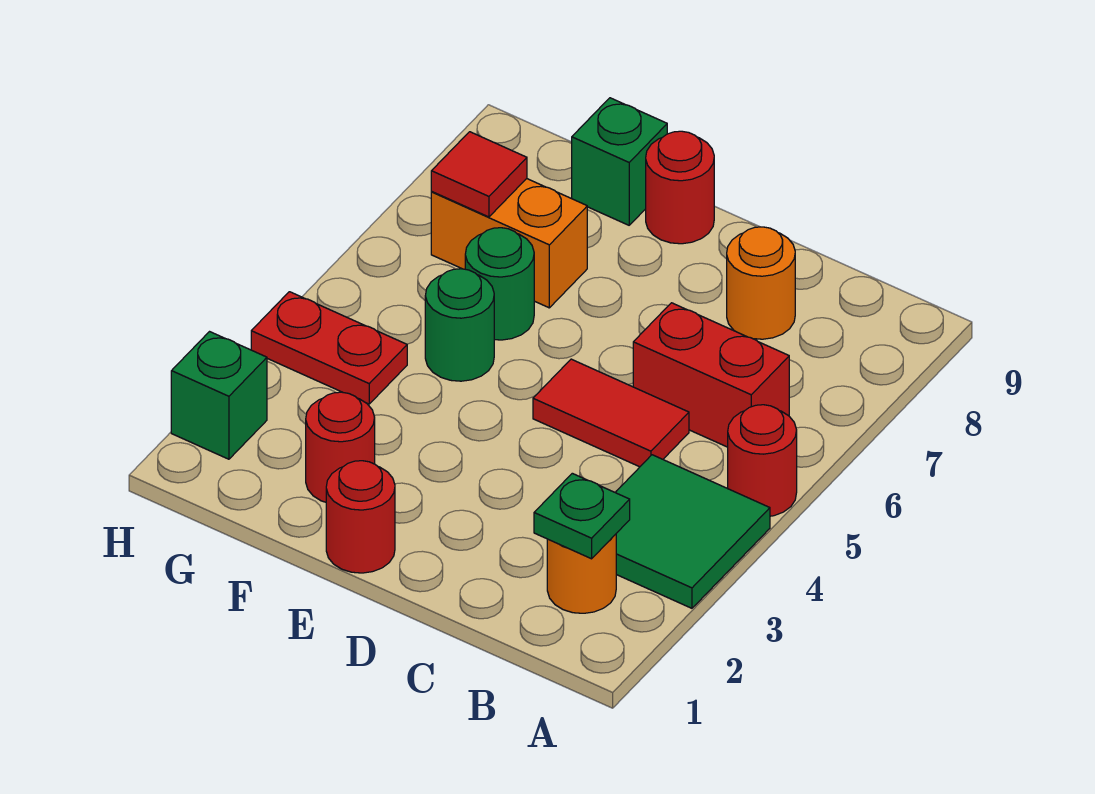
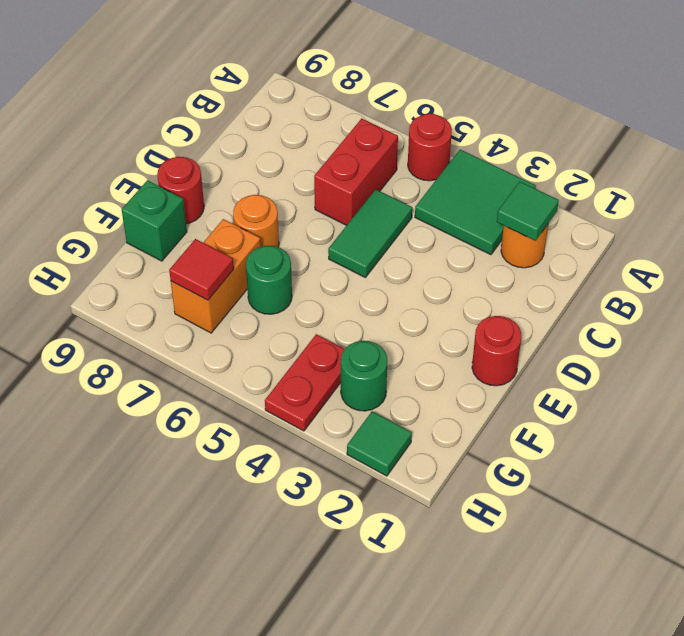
green 1x1 plate [534,473,630,559] -> green 1x1 tile [497,182,559,241]
red 1x2 tile [533,359,689,467] -> green 1x2 tile [328,189,412,277]
orange 1x1 round brick [727,227,795,339] -> orange 1x1 round brick moved to [233,195,279,247]
red 1x1 round brick [306,392,375,502] -> none
green 1x1 round brick [425,269,494,381] -> green 1x1 round brick moved to [341,341,387,411]
green 1x1 brick [171,332,267,459] -> green 1x1 tile [347,411,412,476]

